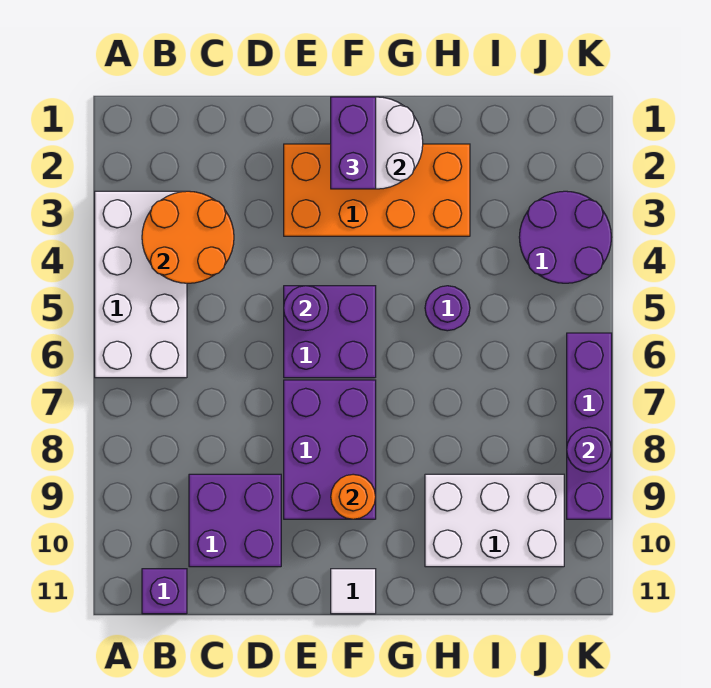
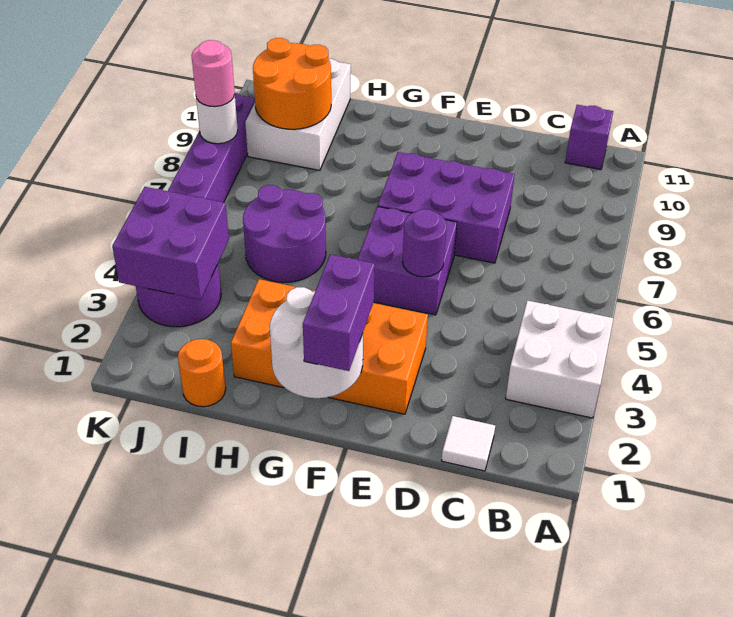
white 2x4 brick [95,191,187,378] -> white 2x2 brick [506,300,613,418]
orange 2x2 round brick [142,191,234,283] -> orange 2x2 round brick moved to [253,38,331,129]
purple 2x2 brick [189,474,281,567] -> purple 2x2 brick moved to [112,187,229,300]
purple 2x3 brick [284,380,376,519] -> purple 2x3 brick turned to [378,152,515,263]
orange 1x1 round brick [331,474,376,519] -> orange 1x1 round brick moved to [178,339,226,407]
white 1x1 tile [331,569,376,614] -> white 1x1 tile moved to [442,416,495,471]
purple 1x1 round brick [425,286,470,331] -> purple 2x2 round brick [243,185,326,282]
white 2x3 brick [425,474,564,567] -> white 2x3 brick turned to [245,59,351,171]
purple 1x1 round brick [567,427,611,472] -> white 1x1 round brick [196,95,238,144]
none -> pink 1x1 round brick [191,40,235,107]

